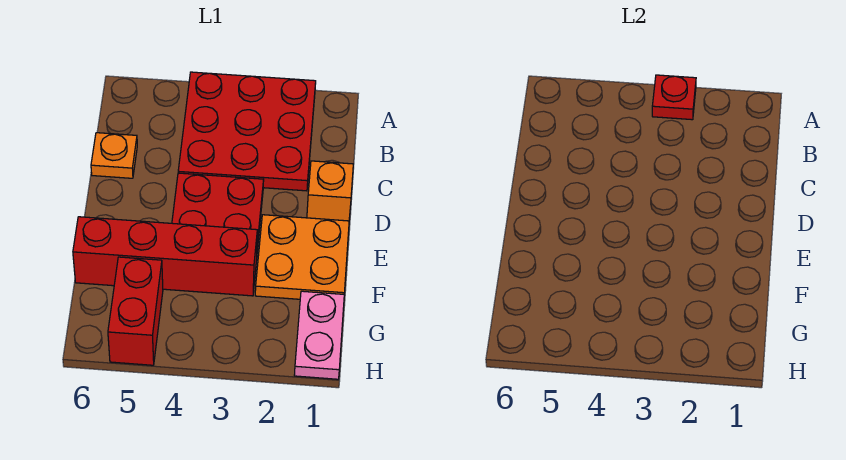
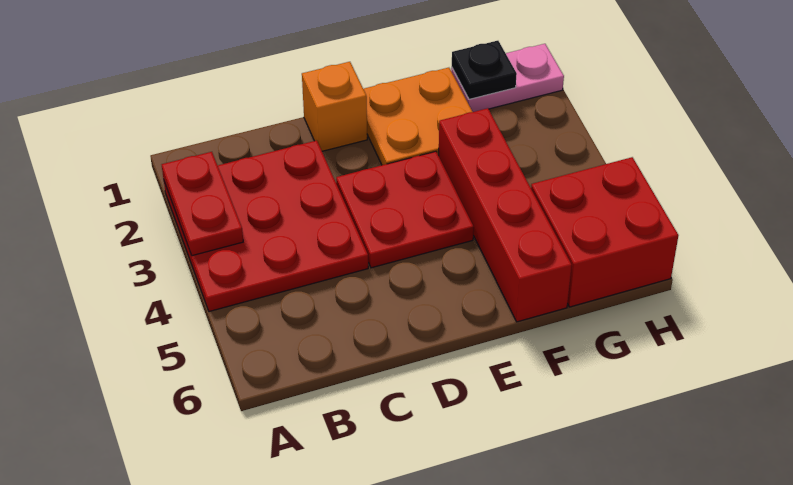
red 1x1 plate [652,75,696,120] -> red 1x2 plate [162,152,243,256]
orange 1x1 plate [91,133,137,178] -> none
none -> black 1x1 plate [452,41,517,99]
red 1x2 brick [108,257,163,365] -> red 2x2 brick [531,157,679,307]

